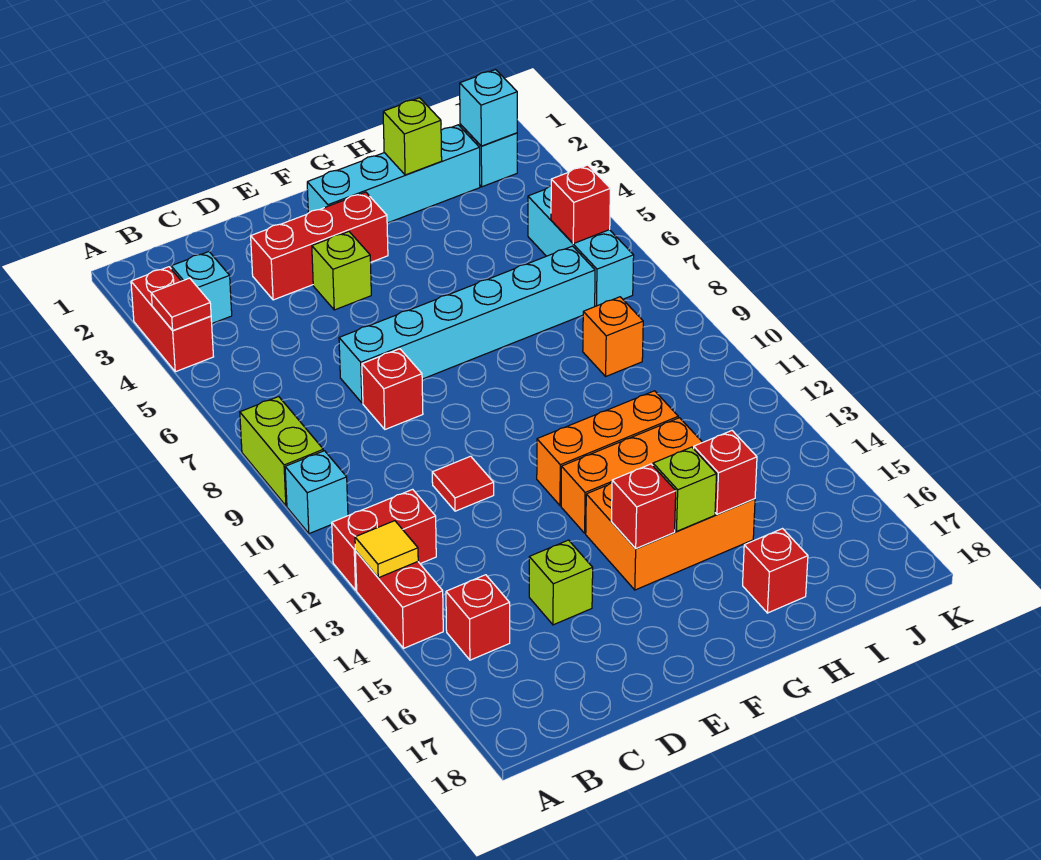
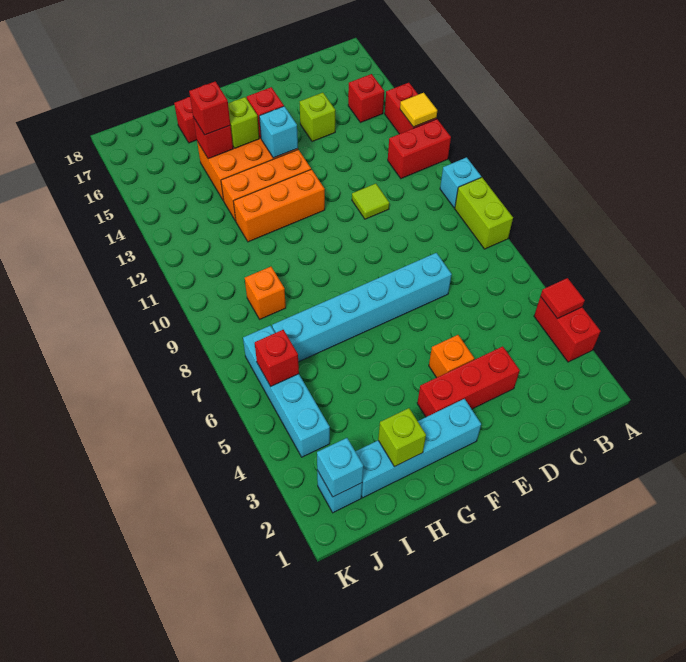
cyan 1x1 brick [171,252,232,323] -> cyan 1x1 brick moved to [259,106,298,158]
red 1x1 brick [362,349,423,429] -> red 1x1 brick moved to [189,81,230,135]
red 1x1 tile [432,456,494,511] -> lime 1x1 tile [352,184,389,219]
lime 1x1 brick [312,232,371,310] -> orange 1x1 brick [429,335,474,378]
cyan 1x3 brick [528,186,634,306] -> cyan 1x4 brick [243,325,330,457]

